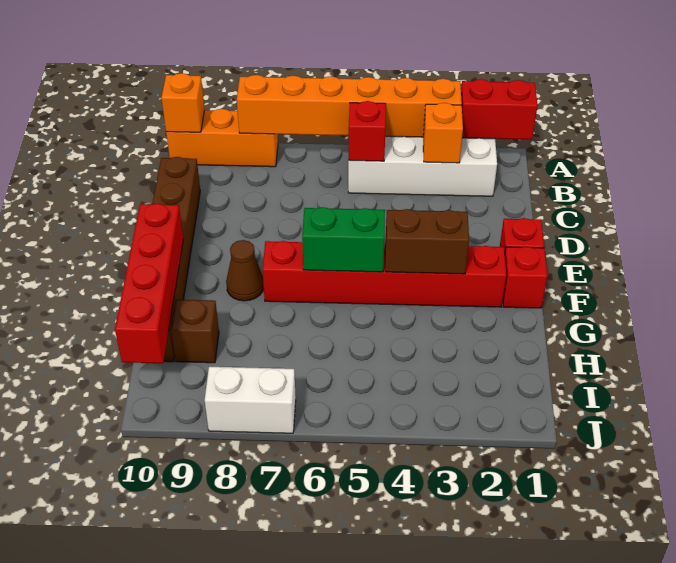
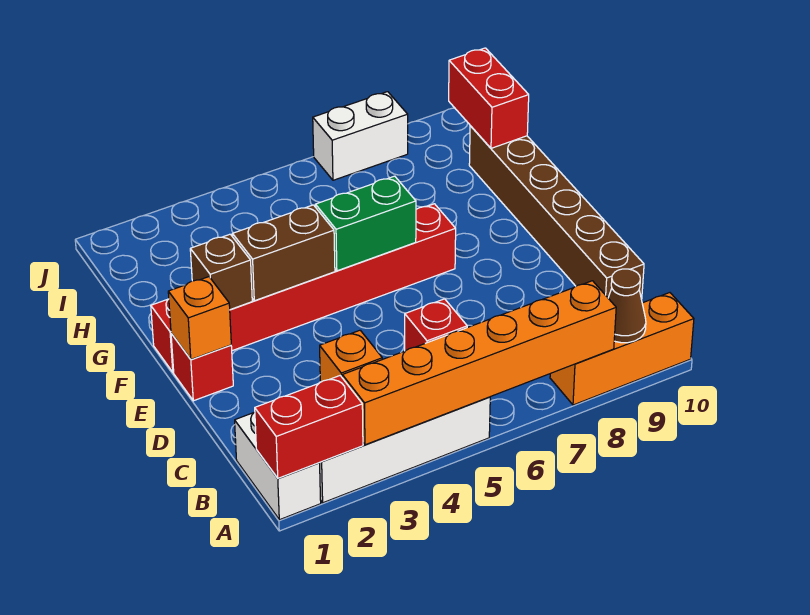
none -> white 1x2 brick [235,412,321,520]
orange 1x1 brick [161,73,205,132] -> orange 1x1 brick moved to [168,277,231,359]
brown 1x1 cone [226,240,264,301] -> brown 1x1 cone moved to [608,269,646,343]
red 1x4 brick [115,203,184,363] -> red 1x2 brick [449,48,529,148]
brown 1x1 brick [171,300,219,363] -> brown 1x1 brick moved to [190,234,252,310]

